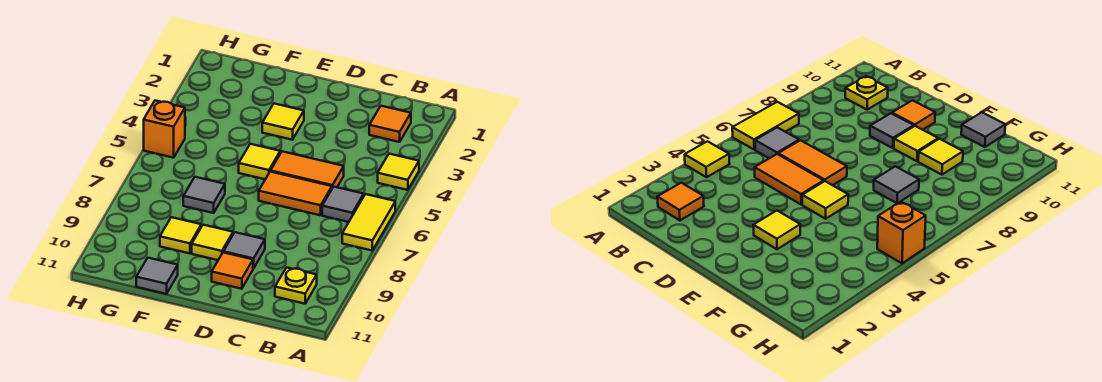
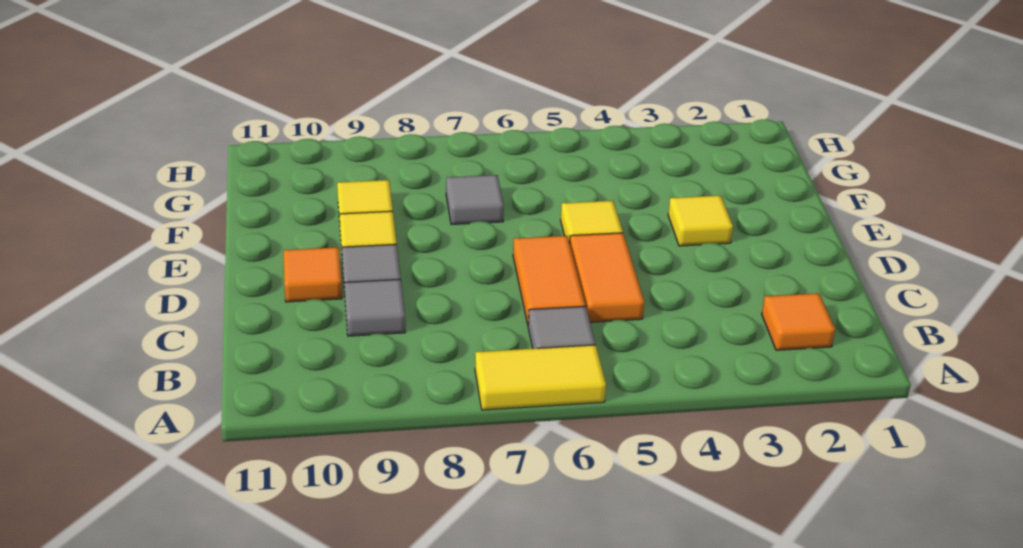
yellow 1x1 tile [378,154,419,190] -> none
yellow 1x1 plate [275,267,317,304] -> none
grey 1x1 tile [136,258,178,294] -> grey 1x1 tile moved to [344,279,405,336]
orange 1x1 brick [144,101,185,158] -> none

